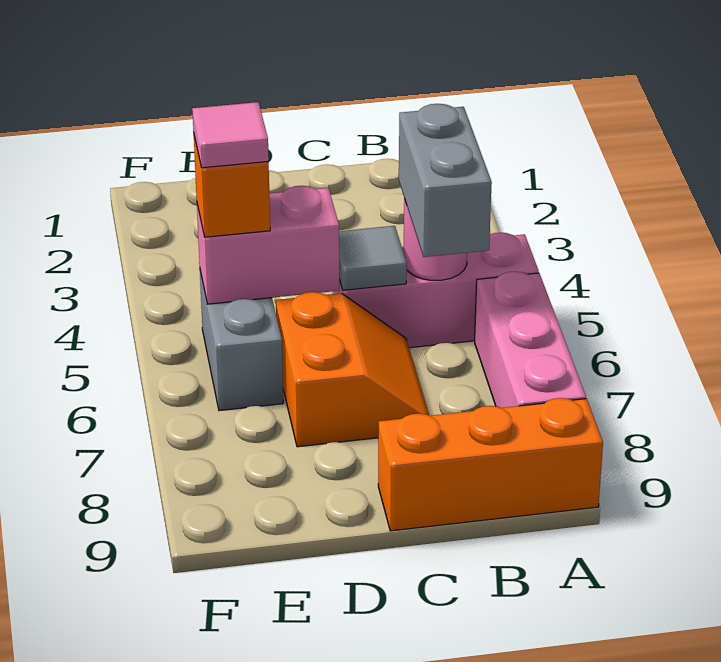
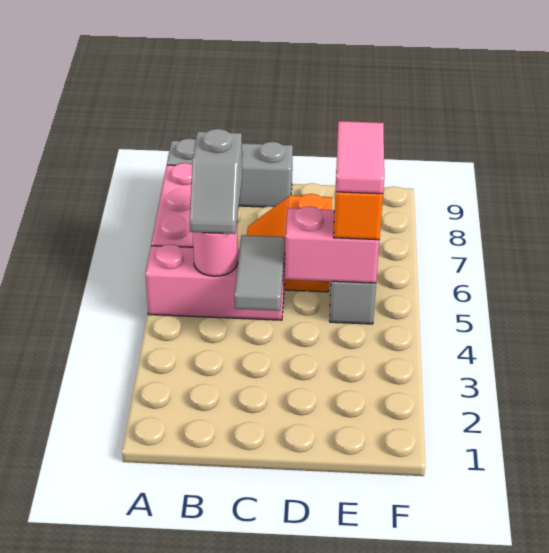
orange 1x3 brick [378,398,603,531] -> grey 1x3 brick [167,138,293,207]
grey 1x2 brick [399,104,492,257] -> grey 1x2 slope [190,129,242,234]
grey 1x1 tile [339,226,407,290] -> grey 1x2 tile [234,235,285,311]
pink 1x1 tile [192,102,269,168] -> pink 1x2 tile [336,121,384,194]

